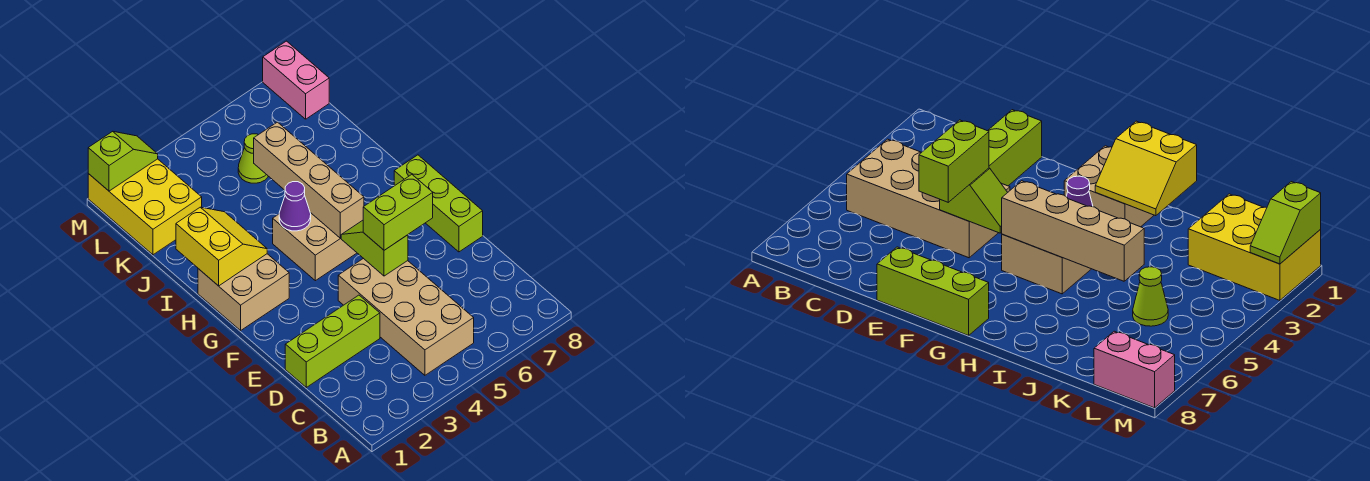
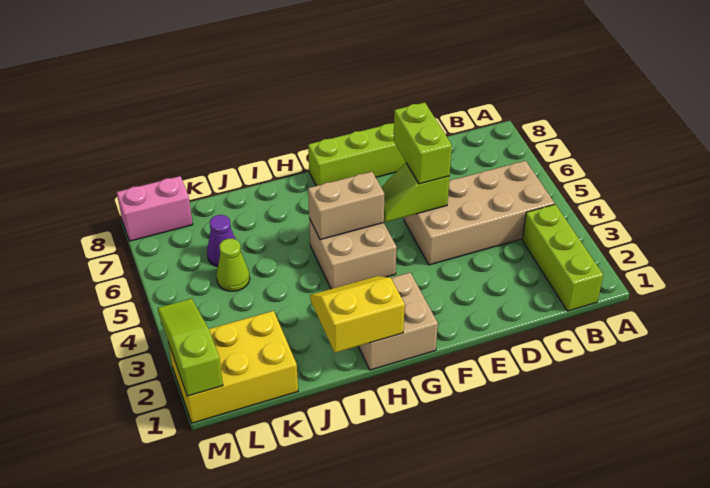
lime 1x3 brick [285,295,380,387] -> lime 1x3 brick moved to [522,204,603,311]
tan 1x4 brick [254,122,364,238] -> tan 1x2 brick [308,172,384,240]
purple 1x1 cone [279,182,311,231] -> purple 1x1 cone moved to [207,215,235,267]
lime 1x2 slope [88,131,158,191] -> lime 1x3 slope [158,299,223,396]

